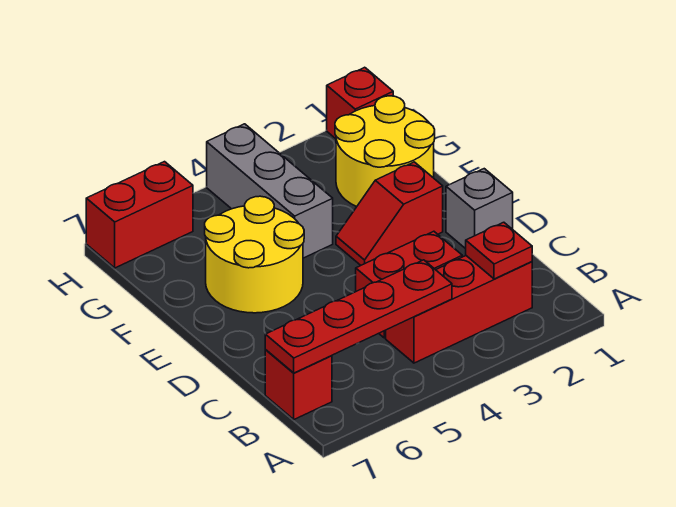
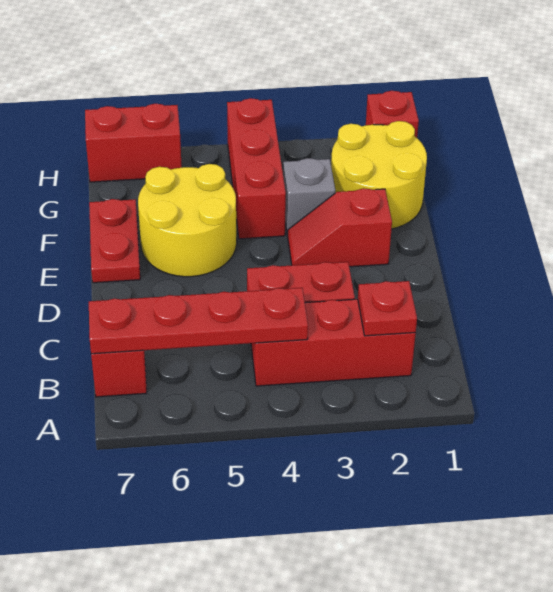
grey 1x1 brick [446,169,513,249] -> grey 1x1 brick moved to [283,158,335,236]
none -> red 1x2 plate [89,199,140,283]
grey 1x3 brick [207,124,333,258] -> red 1x3 brick [227,98,286,239]

